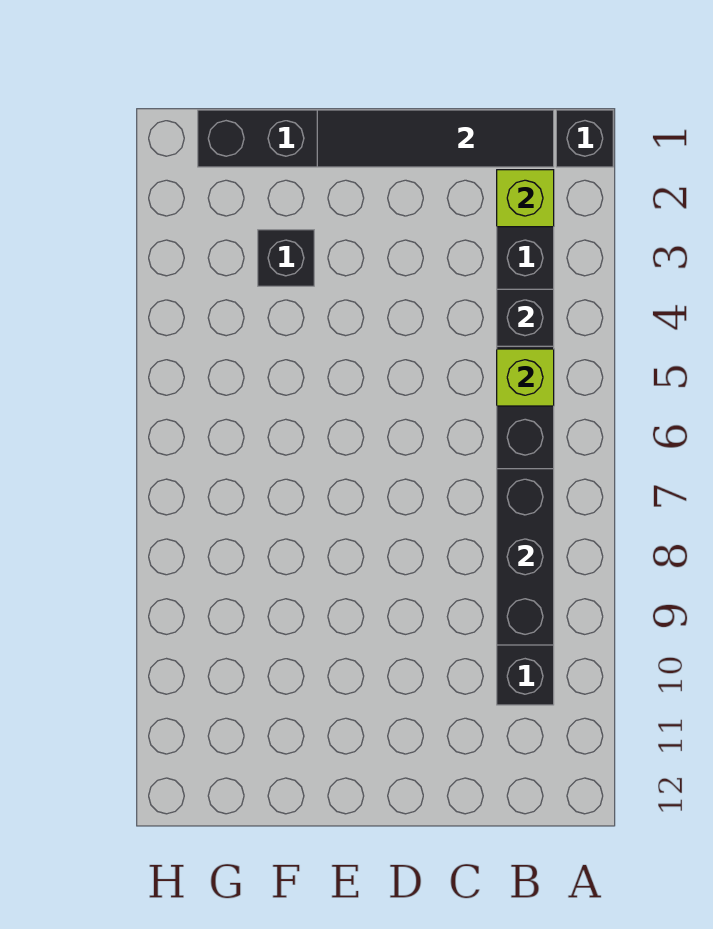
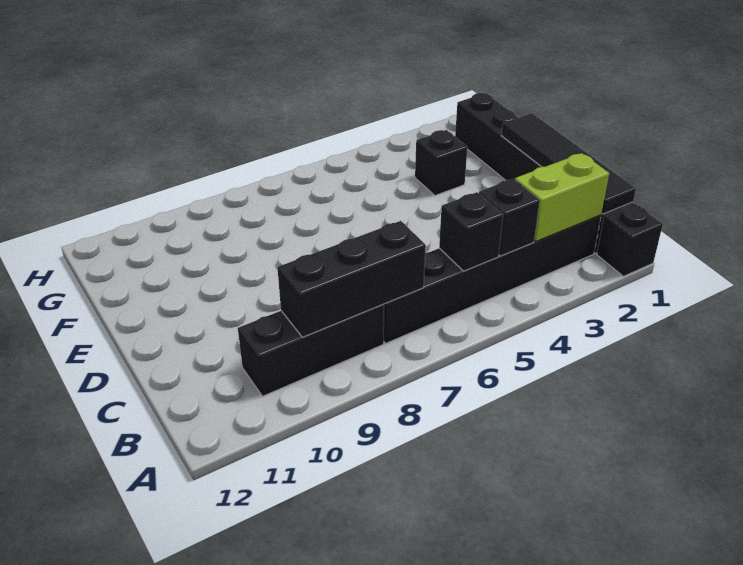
lime 1x1 brick [497,170,554,227] -> lime 1x2 brick [515,153,609,242]
lime 1x1 brick [497,349,554,406] -> black 1x1 brick [439,192,503,271]

